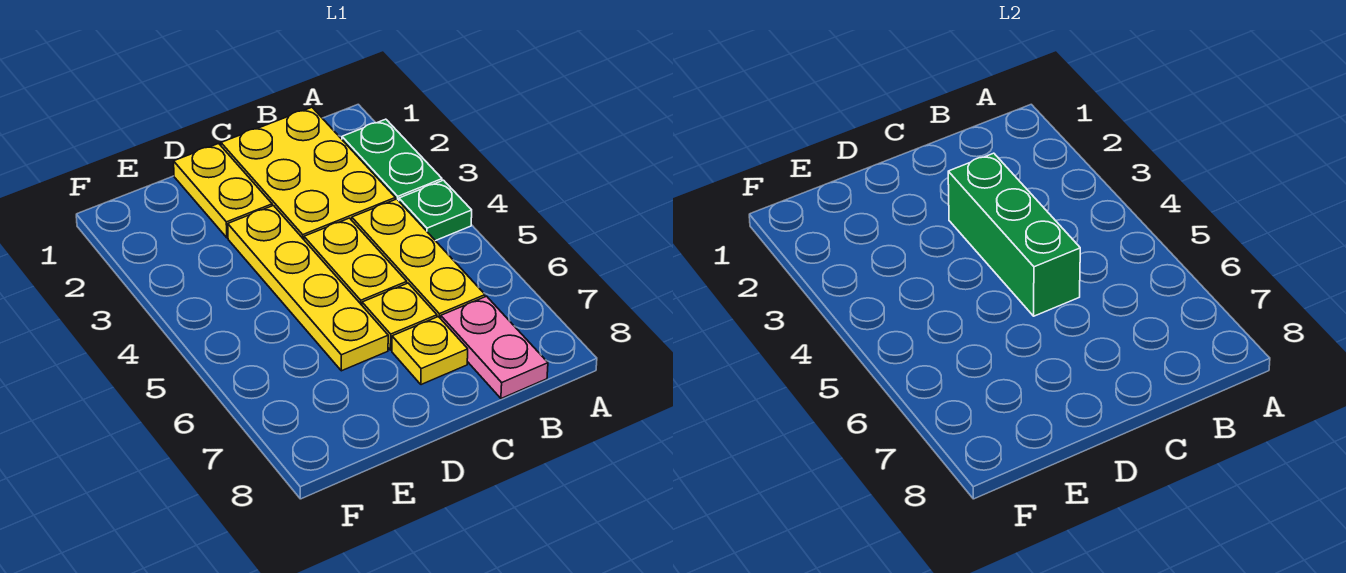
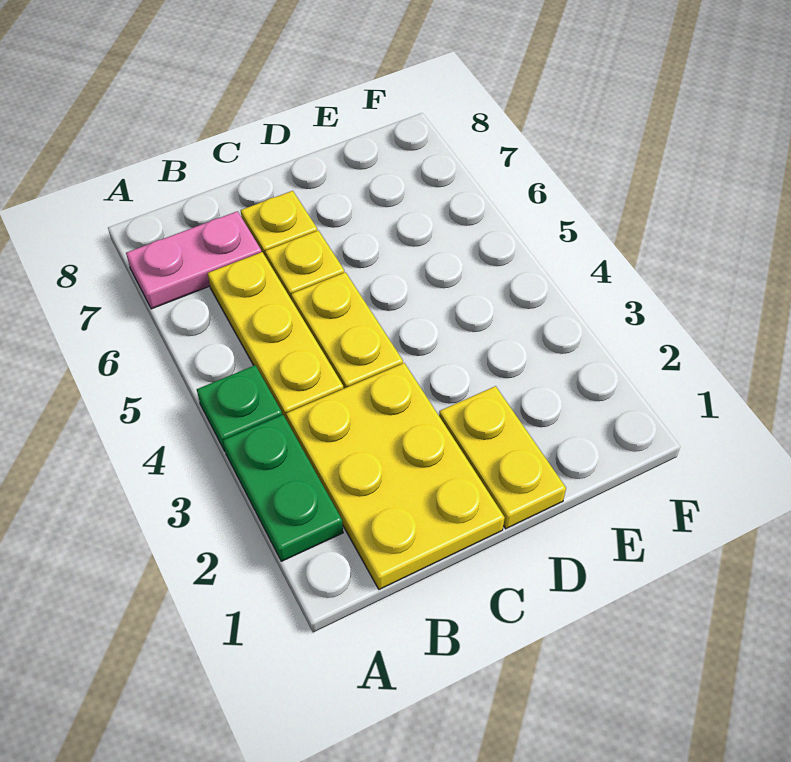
pink 1x2 plate [441,296,548,399] -> pink 1x2 plate turned to [126,211,261,309]
green 1x3 brick [948,153,1080,316] -> none
yellow 1x4 plate [228,206,388,371] -> none

